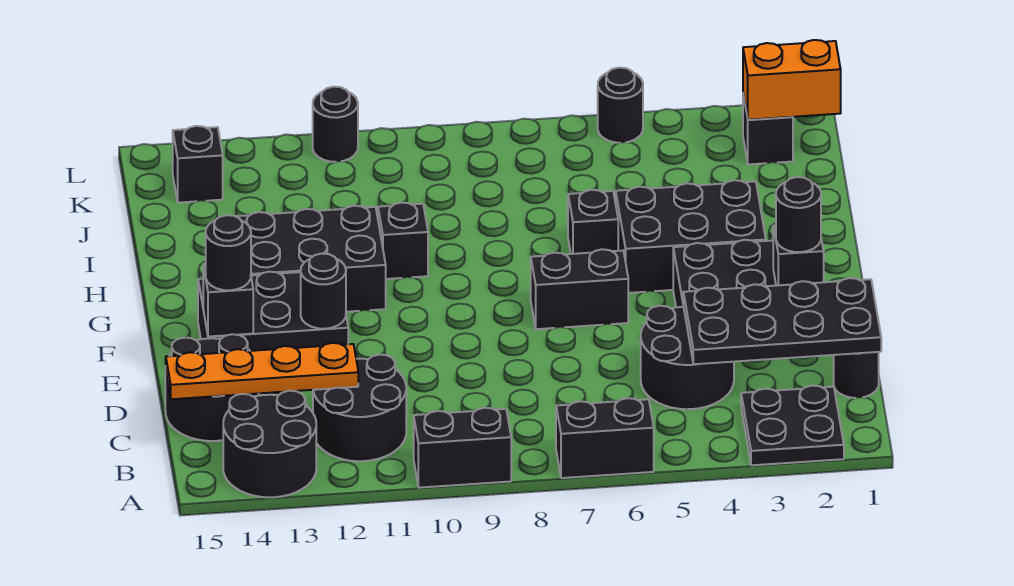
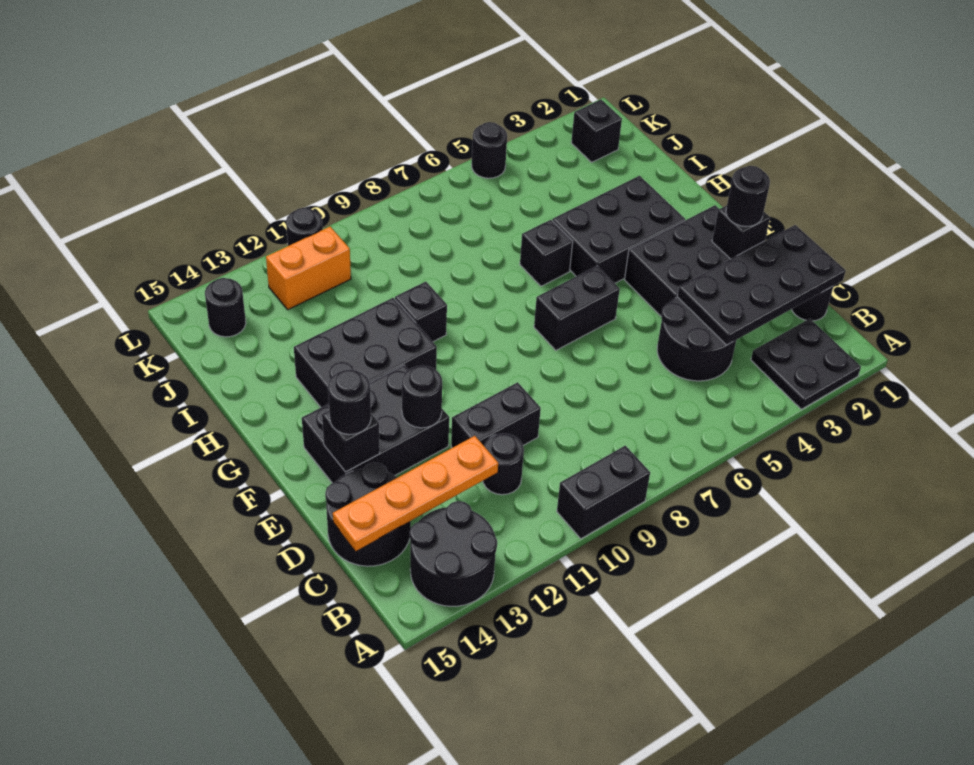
black 1x2 brick [556,398,654,478] -> black 1x2 brick moved to [451,382,541,448]
black 2x2 round brick [313,355,406,461] -> black 1x1 round brick [483,433,524,495]
orange 1x2 brick [743,40,841,120] -> orange 1x2 brick moved to [266,227,351,309]
black 1x1 brick [173,126,223,203] -> black 1x1 round brick [205,278,246,337]

